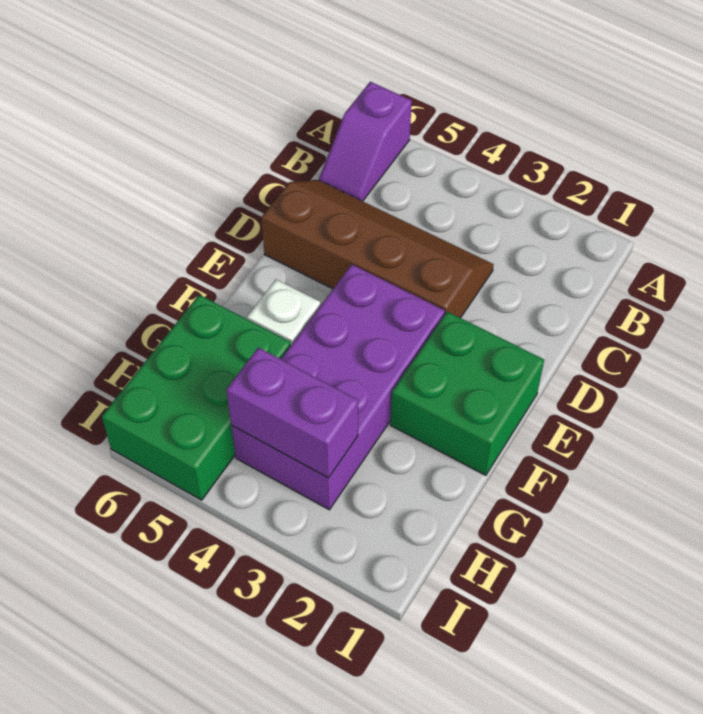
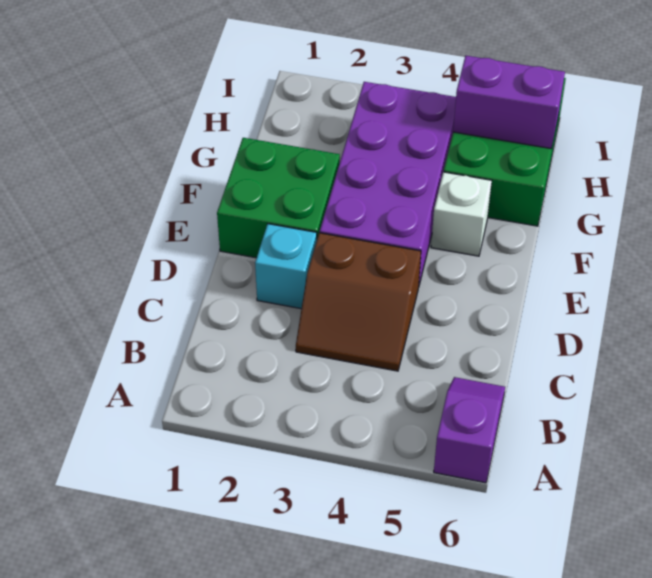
brown 2x4 slope [261,180,494,318] -> brown 2x2 slope [296,233,421,371]
none -> cyan 1x1 brick [255,224,317,309]
purple 1x2 brick [226,348,358,478] -> purple 1x2 brick moved to [453,56,565,149]

